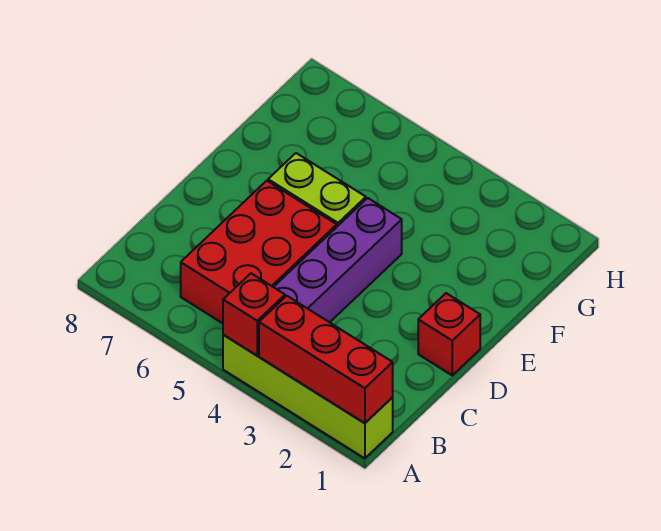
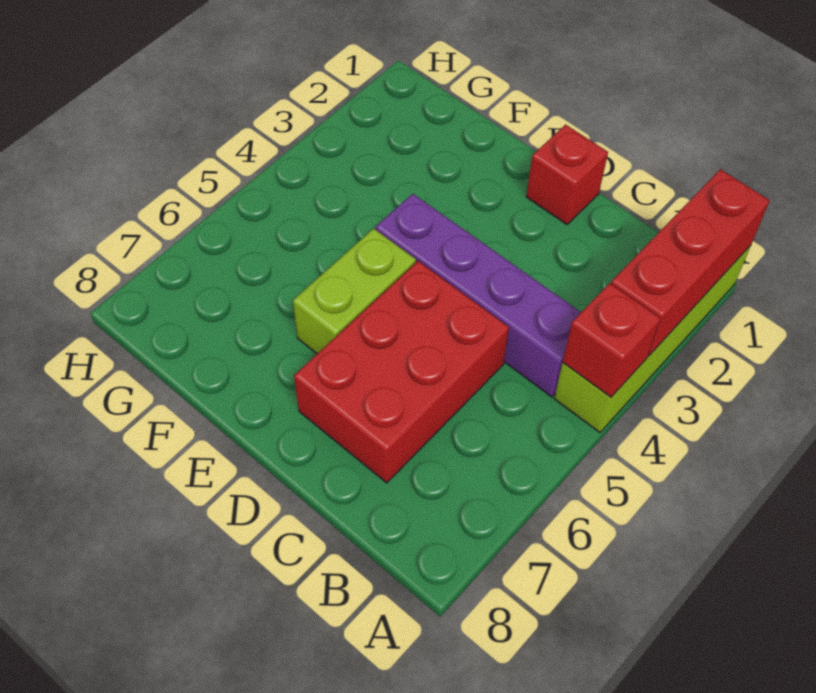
red 2x3 brick [181,181,337,323] -> red 2x3 brick turned to [294,261,509,483]

